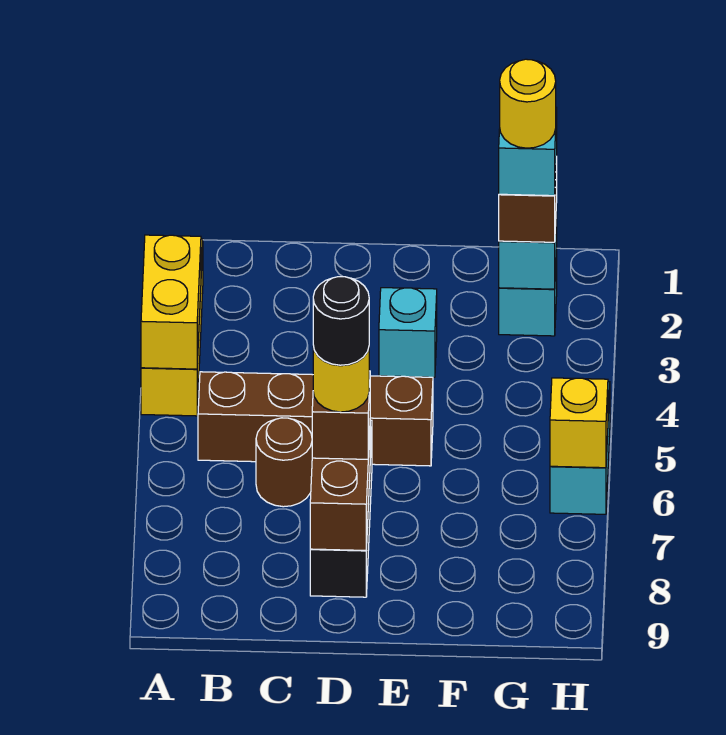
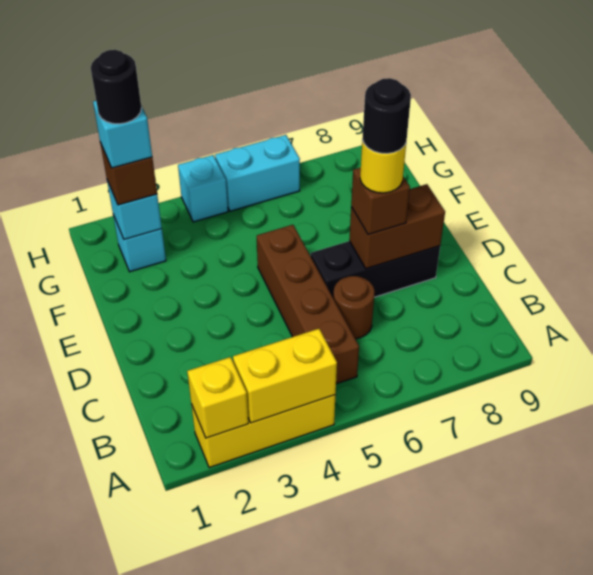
cyan 1x1 brick [379,288,437,377] -> cyan 1x1 brick moved to [178,155,228,222]
yellow 1x1 round brick [500,59,556,148] -> black 1x1 round brick [91,50,142,124]
yellow 1x1 brick [550,378,608,468] -> yellow 1x1 brick moved to [187,357,248,438]

